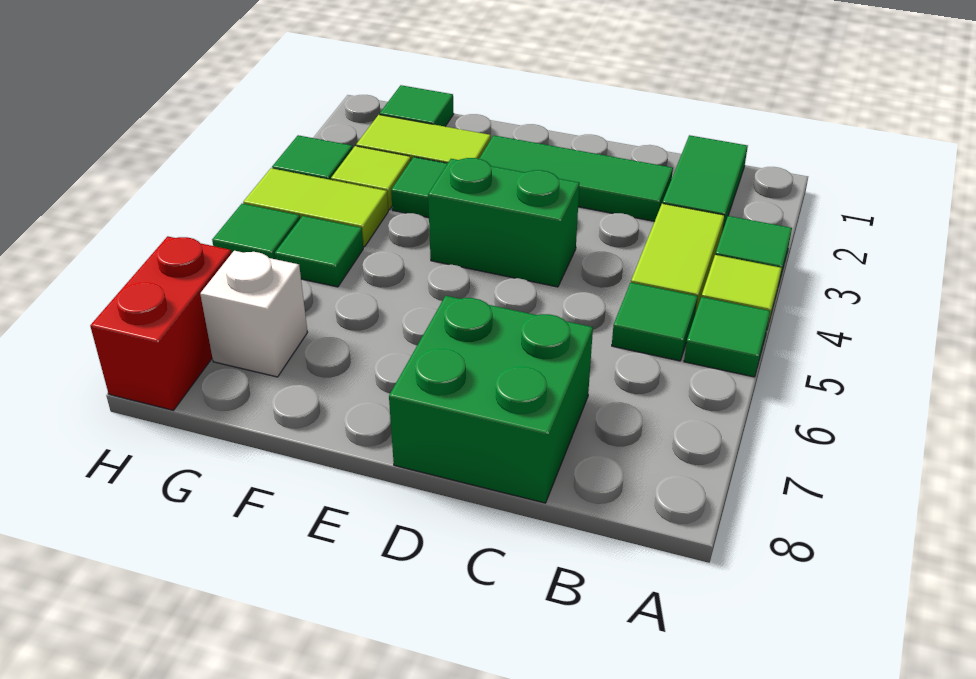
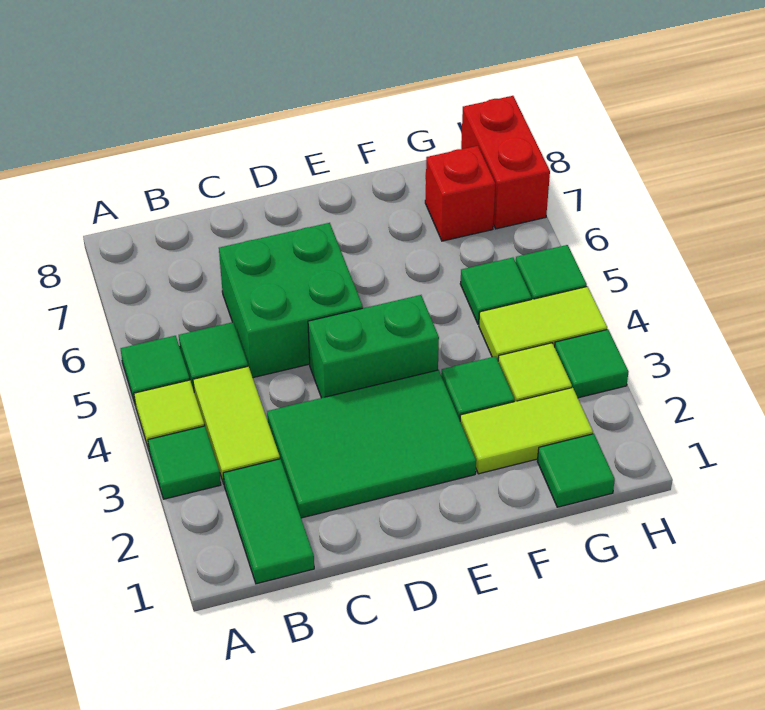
green 1x3 tile [479,135,673,221] -> green 2x3 tile [267,370,476,518]
green 2x2 brick [389,296,593,503] -> green 2x2 brick moved to [219,223,363,378]
white 1x1 brick [200,251,308,377] -> red 1x1 brick [425,146,496,241]

